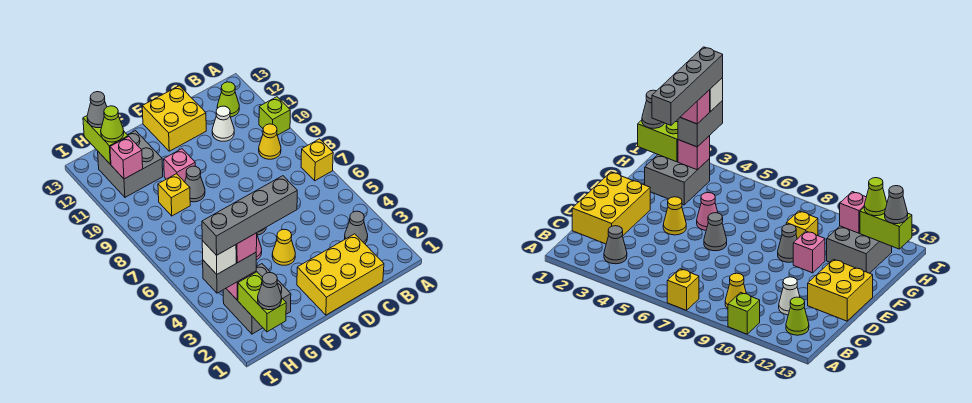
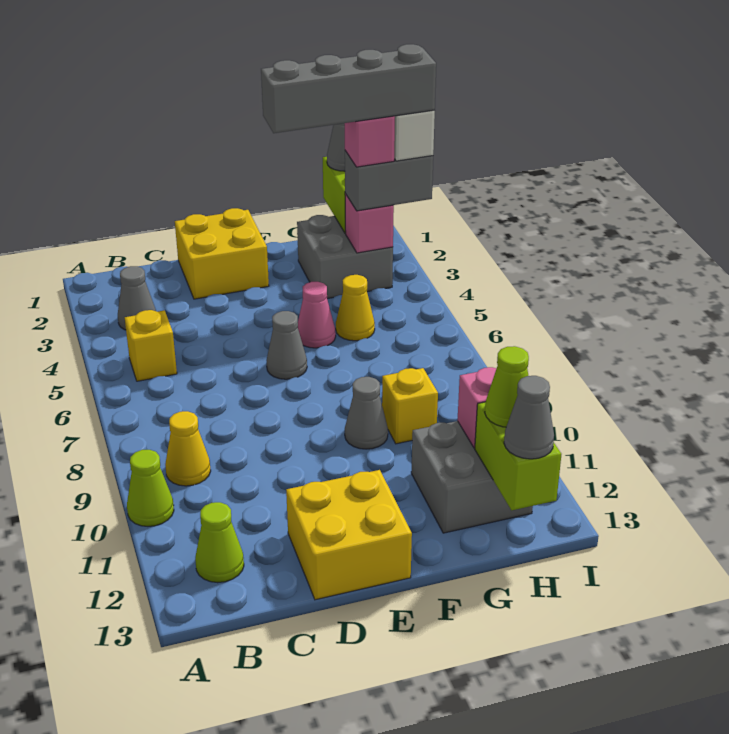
yellow 1x1 brick [301,139,333,181] -> yellow 1x1 brick moved to [125,310,177,381]
lime 1x1 brick [259,97,290,135] -> lime 1x1 cone [127,450,174,526]
yellow 2x3 brick [297,234,384,315] -> yellow 2x2 brick [175,208,269,299]
white 1x1 cone [212,106,234,141] -> none
yellow 1x1 cone [272,229,295,265] -> yellow 1x1 cone moved to [336,275,375,341]
pink 1x1 brick [164,149,195,182] -> none

